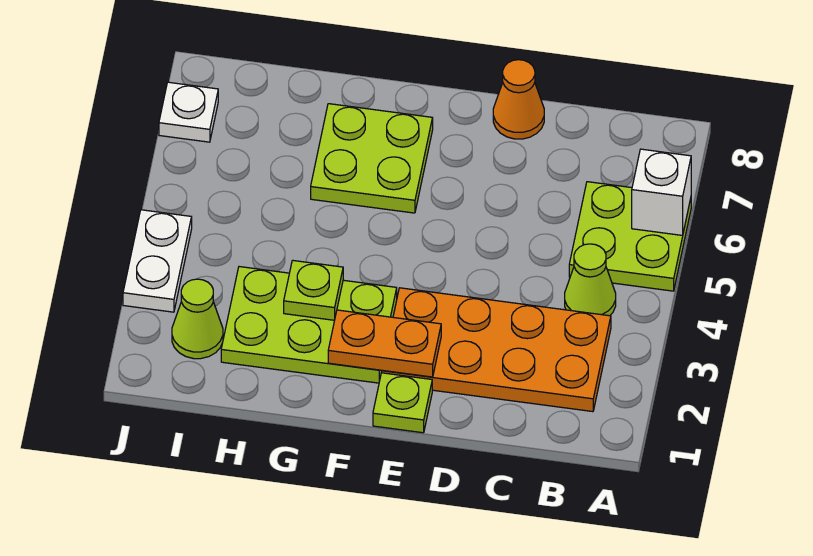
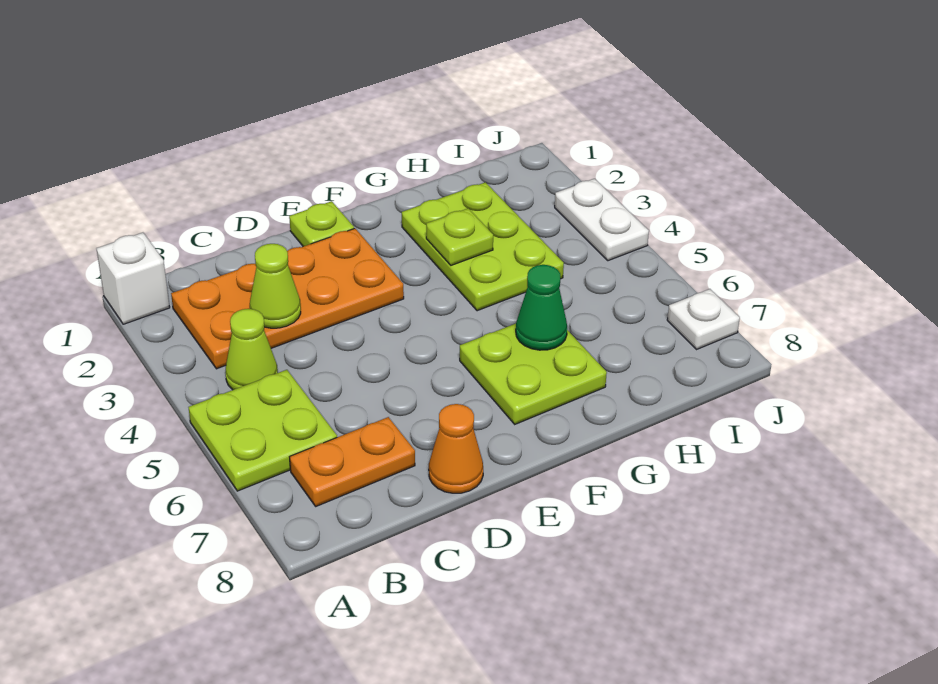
white 1x1 brick [632,149,691,235] -> white 1x1 brick moved to [96,233,170,324]
orange 1x2 plate [328,310,441,377] -> orange 1x2 plate moved to [290,417,415,506]
lime 2x3 plate [221,267,397,383] -> lime 2x3 plate turned to [402,182,564,311]
none -> green 1x1 cone [516,265,567,350]
lime 1x1 cone [172,279,223,359] -> lime 1x1 cone moved to [250,244,301,328]

